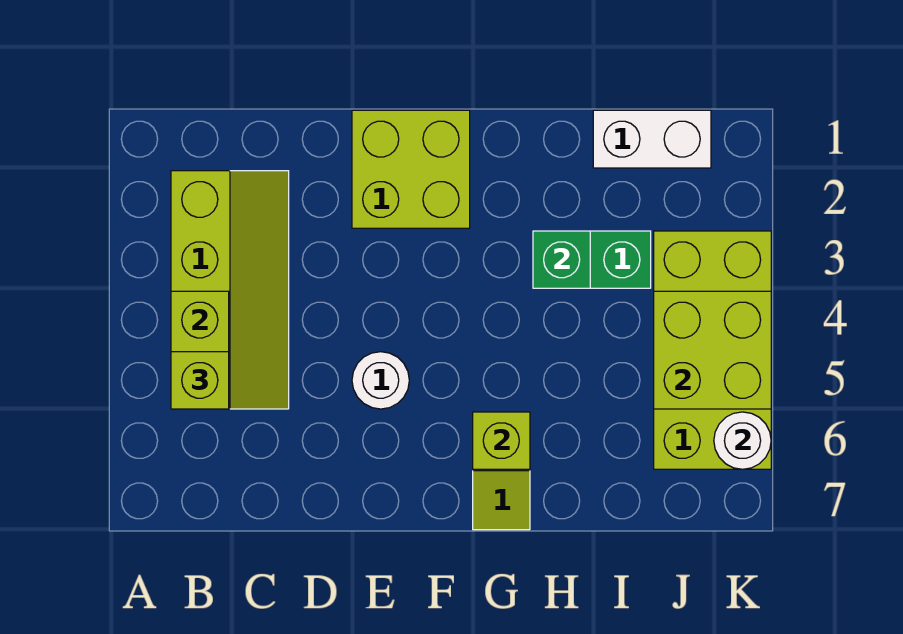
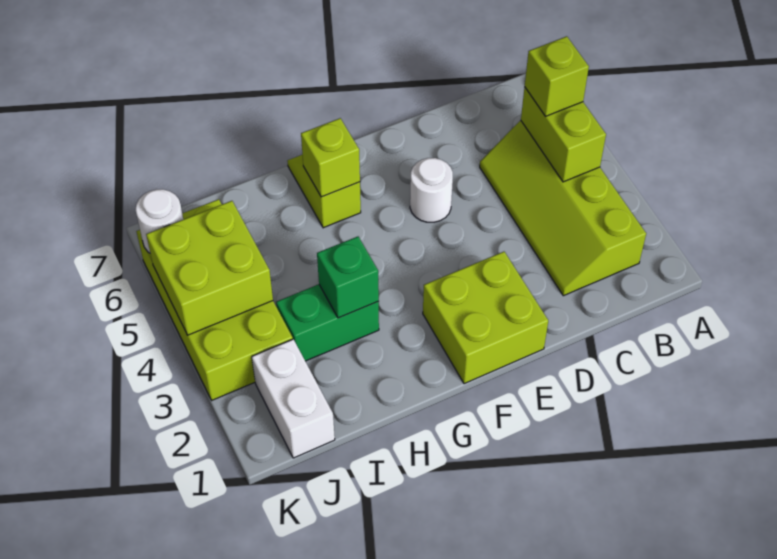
white 1x2 brick [593,110,711,168] -> white 1x2 brick turned to [252,339,335,458]

